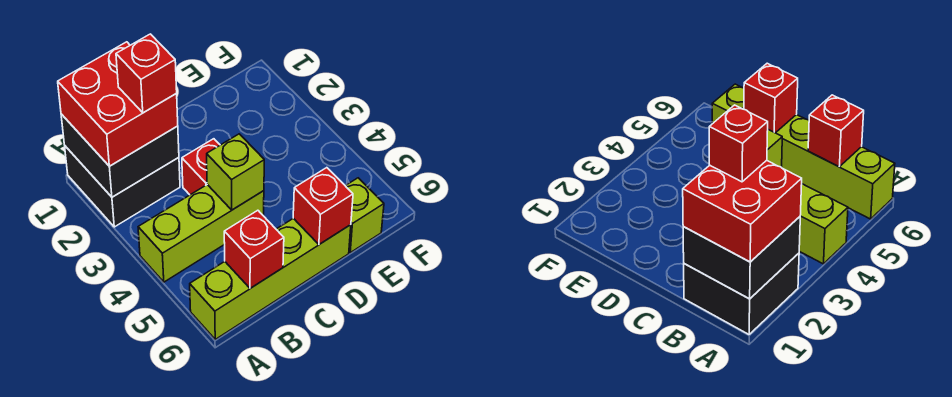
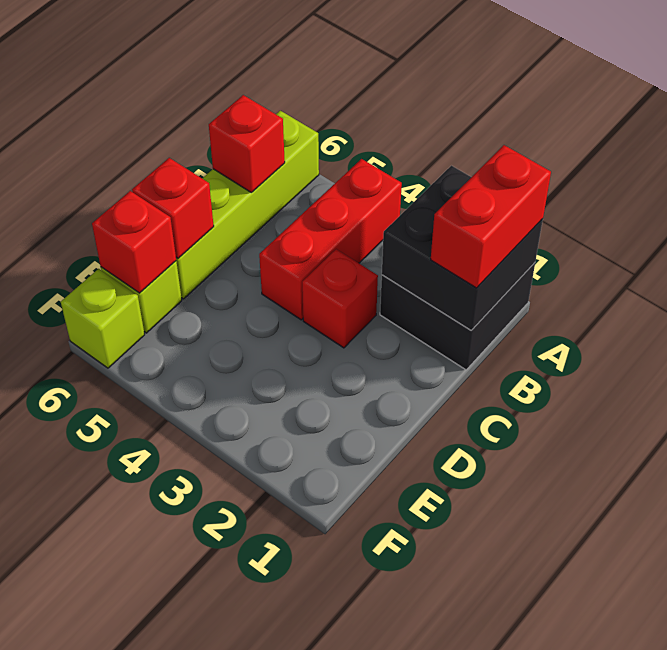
red 2x2 brick [58,42,178,166] -> red 1x2 brick [431,145,551,288]
lime 1x3 brick [138,185,264,282] -> red 1x3 brick [259,159,402,320]
red 1x1 brick [116,34,177,113] -> red 1x1 brick moved to [92,191,176,293]
lime 1x1 brick [207,134,264,210] -> lime 1x1 brick moved to [61,269,145,368]

